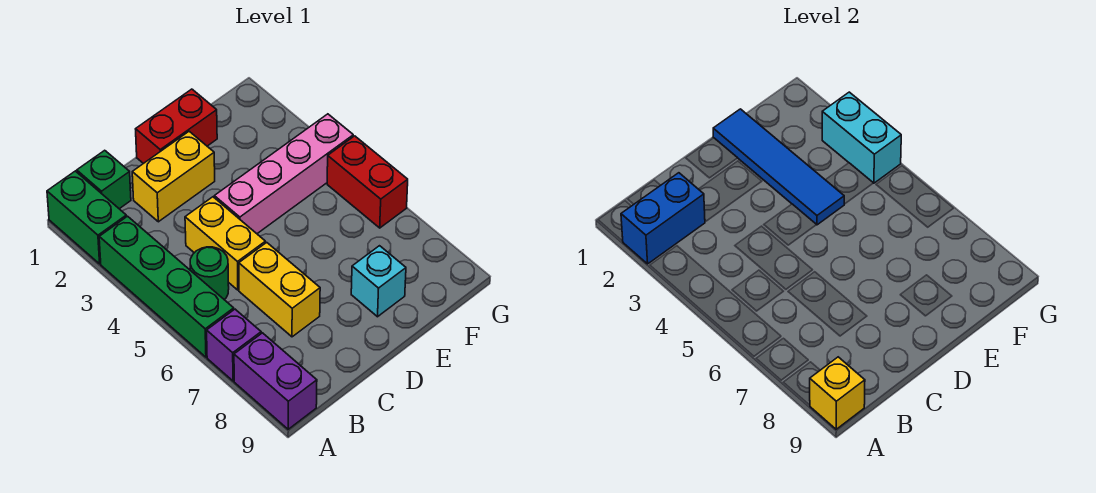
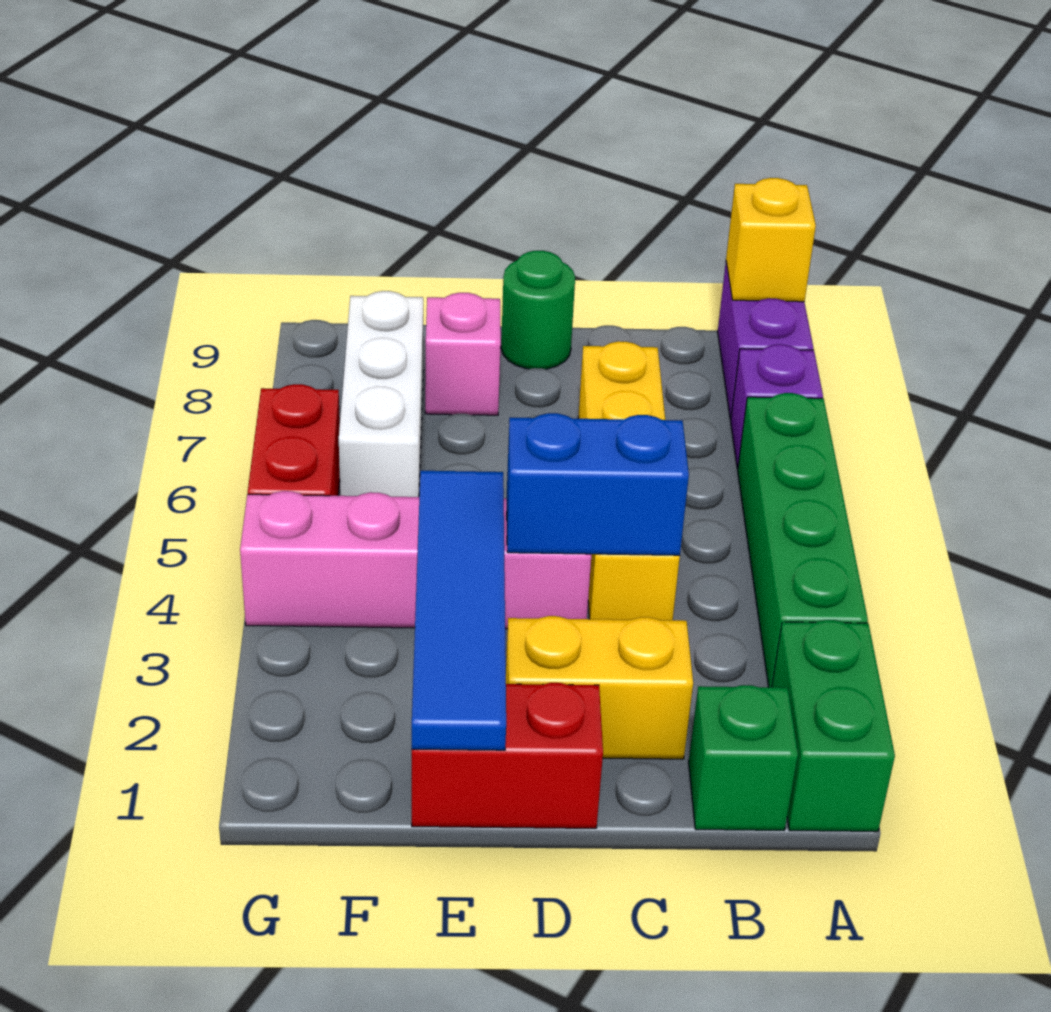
blue 1x2 brick [621,173,705,264] -> blue 1x2 brick moved to [507,413,689,555]
green 1x1 round brick [190,247,229,300] -> green 1x1 round brick moved to [501,251,575,369]
cyan 1x1 brick [351,246,406,317] -> pink 1x1 brick [425,293,501,415]
none -> white 1x3 brick [339,291,423,497]
cyan 1x2 brick [822,92,901,183] -> none

